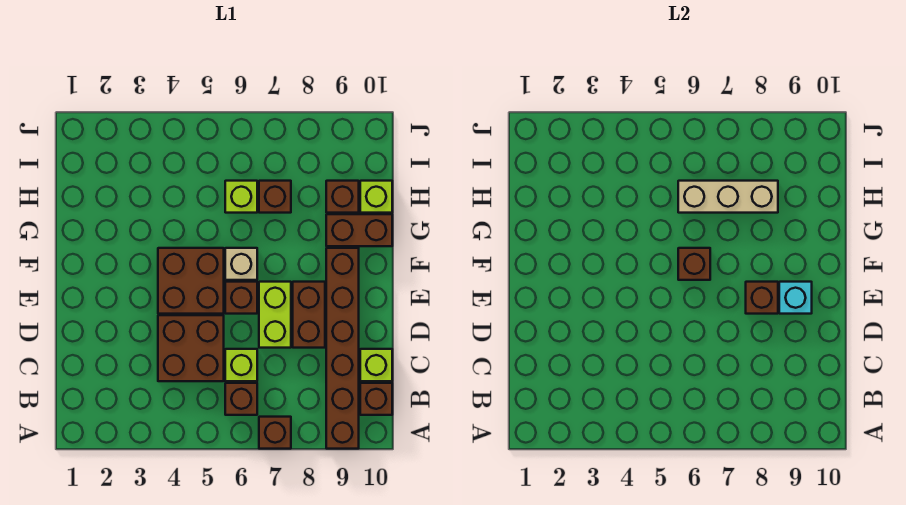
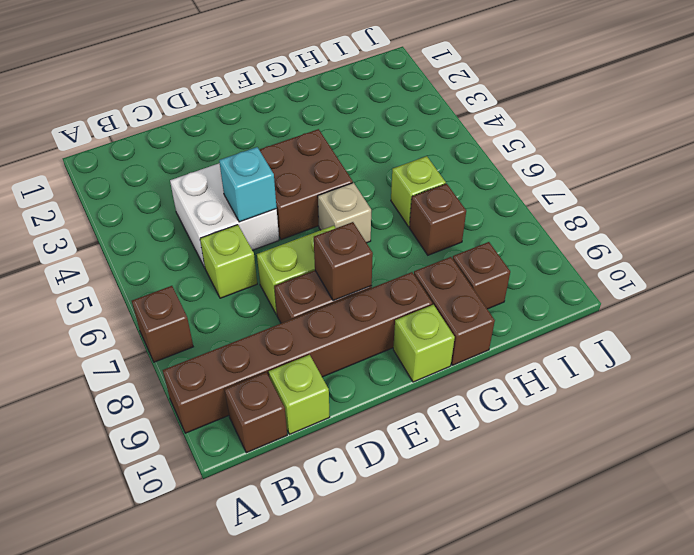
brown 1x1 brick [225,383,257,415] -> none
brown 2x2 brick [158,315,224,381] -> white 2x2 brick [170,163,279,268]
brown 1x1 brick [225,282,257,314] -> none
cyan 1x1 brick [779,282,812,314] -> cyan 1x1 brick moved to [219,147,277,222]
brown 1x1 brick [678,248,710,280] -> none
tan 1x3 brick [678,181,778,213] -> none
lime 1x1 brick [360,181,392,213] -> lime 1x1 brick moved to [393,305,455,382]

